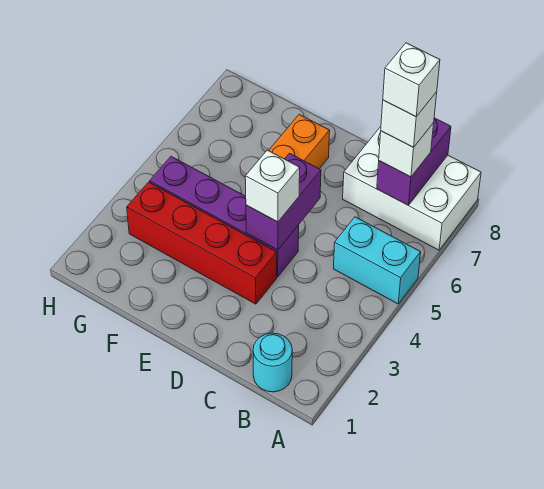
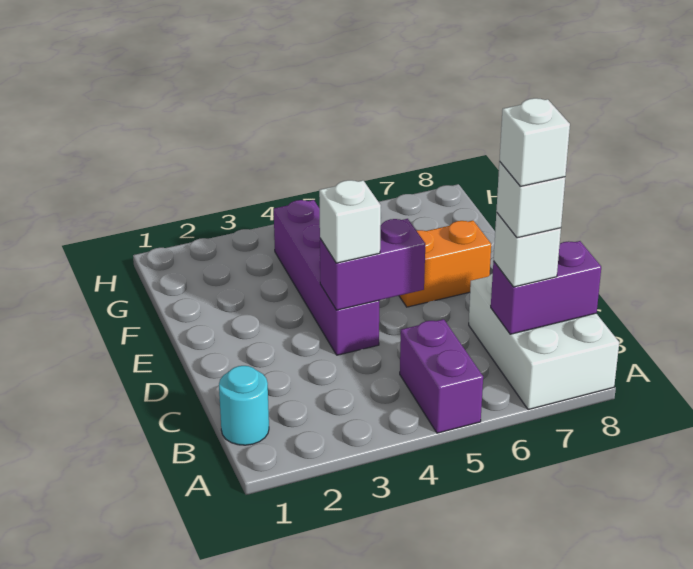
cyan 1x2 brick [333,217,421,304] -> purple 1x2 brick [400,319,483,433]
red 1x4 brick [127,182,277,304] -> none

